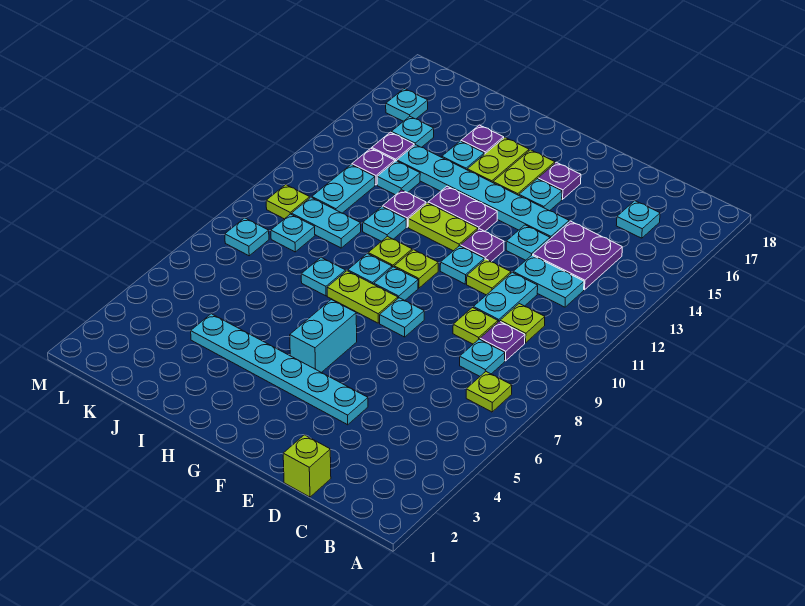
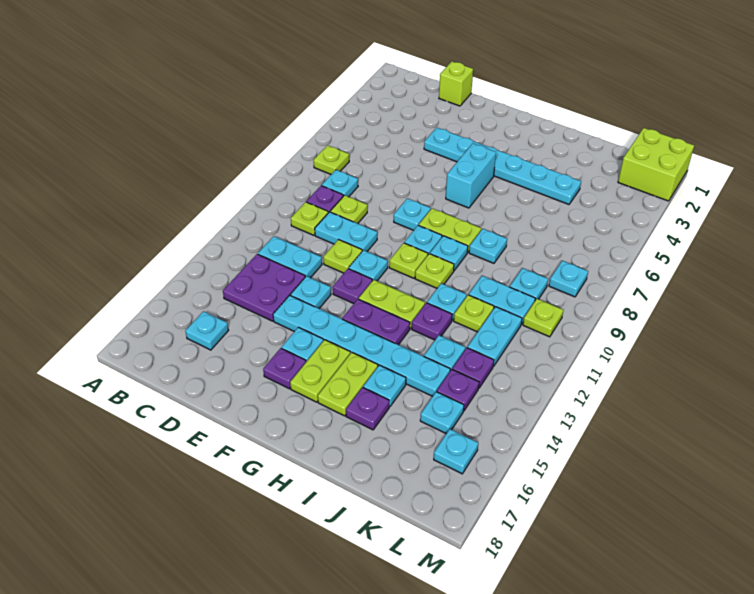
cyan 1x2 plate [473,272,538,322] -> cyan 1x2 plate turned to [315,212,377,251]
none -> lime 1x1 plate [454,295,494,332]
none -> lime 2x2 brick [618,128,694,201]

